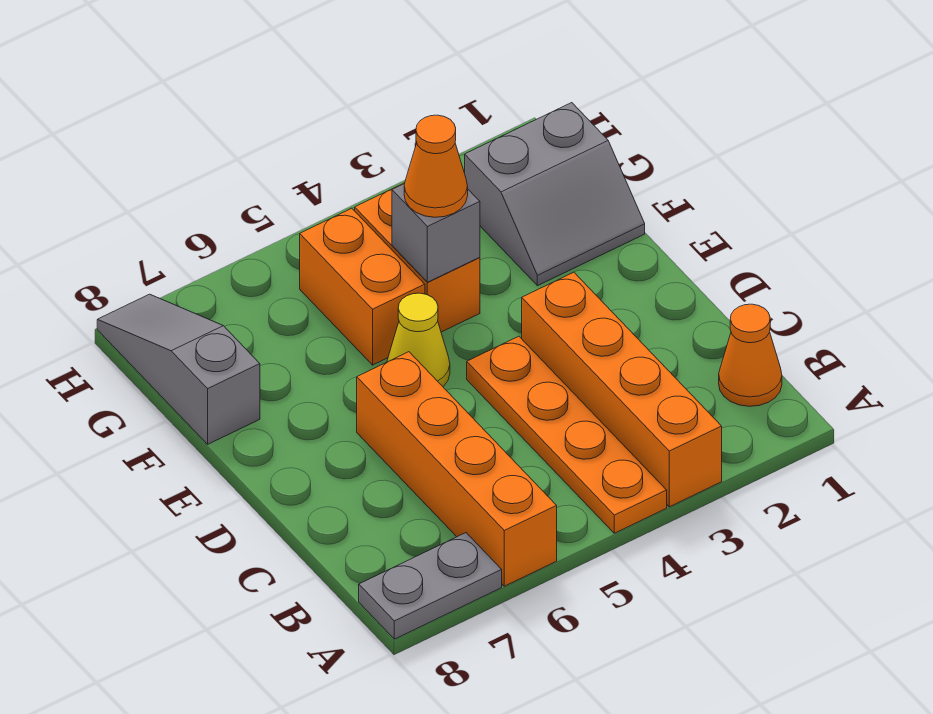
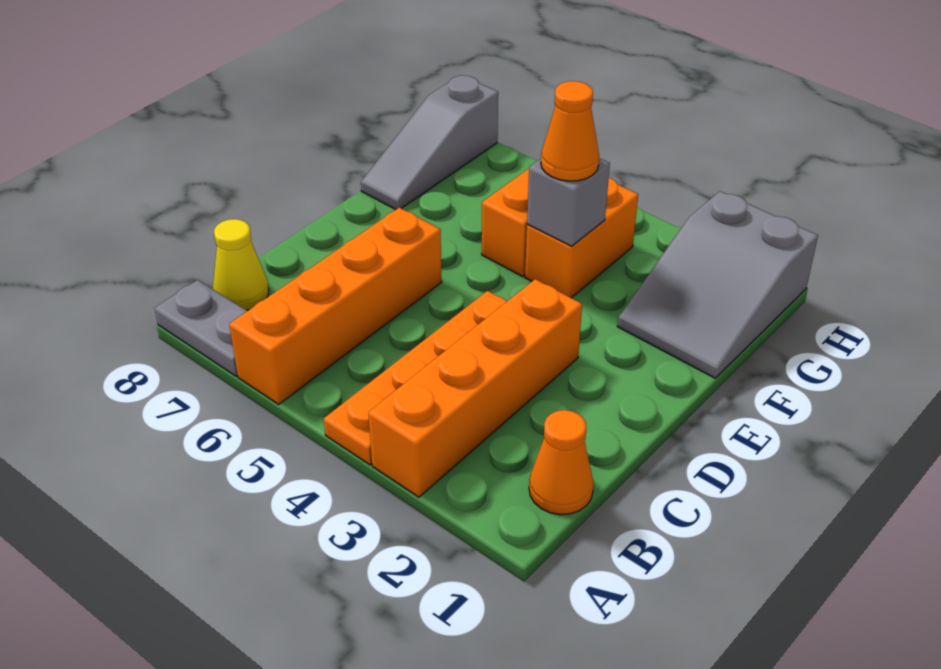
yellow 1x1 cone [387,293,450,386] -> yellow 1x1 cone moved to [213,219,269,310]
grey 2x2 slope [465,103,645,286] -> grey 2x3 slope [617,191,818,378]
grey 1x3 slope [97,294,260,444] -> grey 1x3 slope turned to [361,75,498,209]

